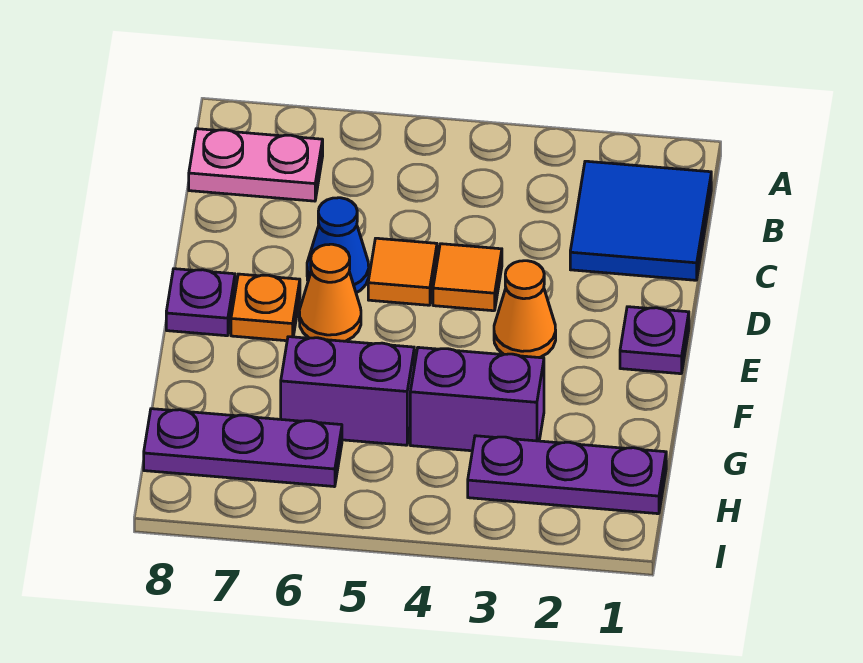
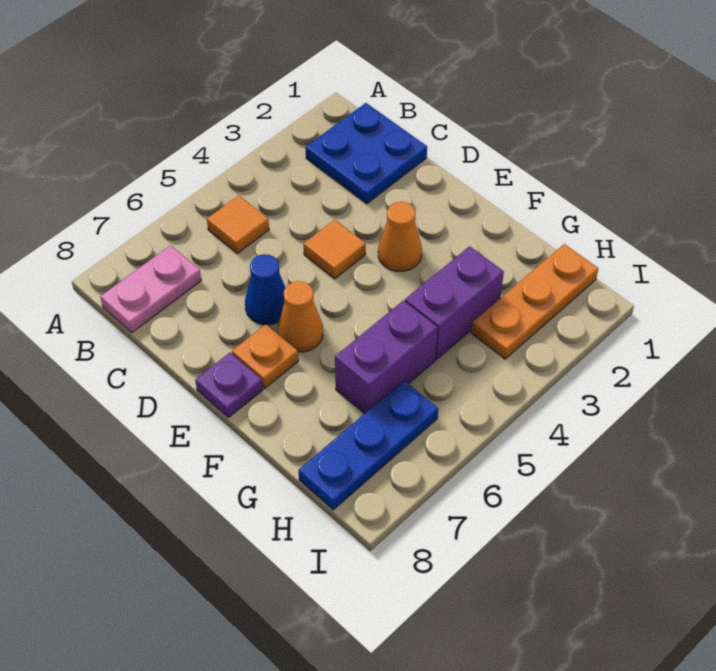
blue 2x2 tile [570,161,711,280] -> blue 2x2 plate [306,103,427,204]
orange 1x1 tile [368,238,437,305] -> orange 1x1 tile moved to [207,196,269,253]
purple 1x1 plate [620,307,689,374] -> none
purple 1x3 plate [468,436,666,514] -> orange 1x3 plate [471,244,598,359]
purple 1x3 plate [144,409,342,487] -> blue 1x3 plate [298,381,438,510]

